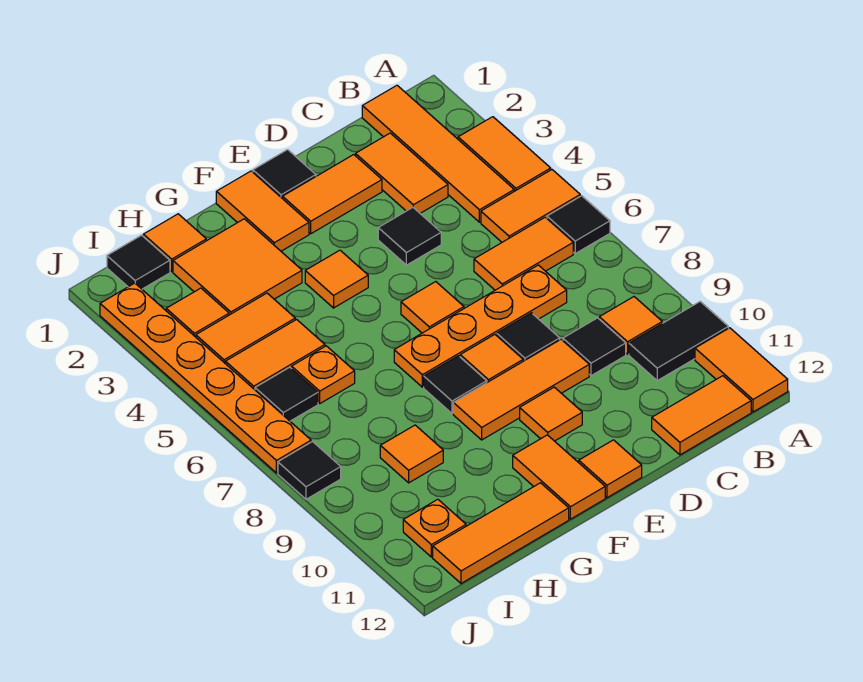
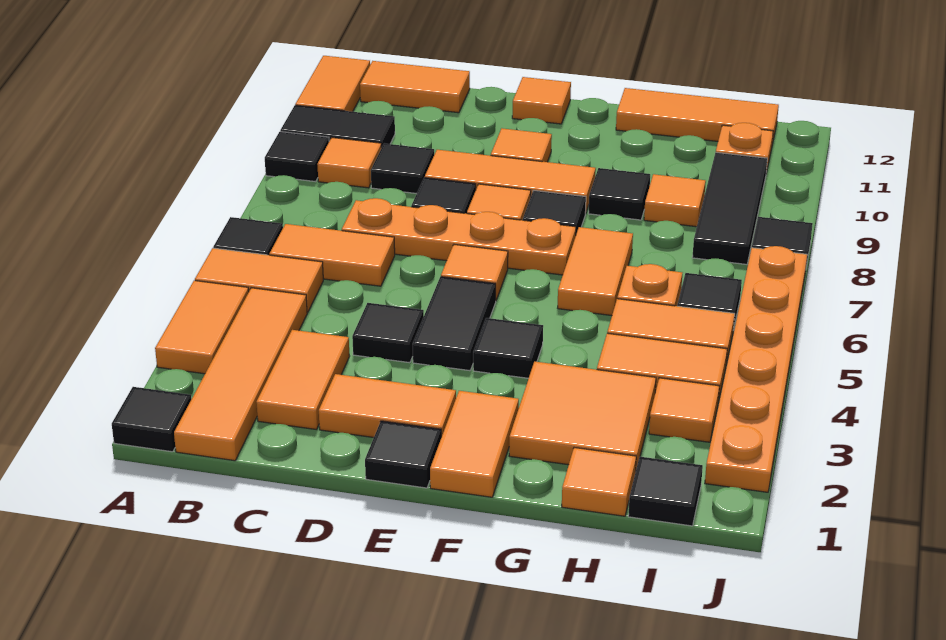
none -> black 1x1 tile [112,387,191,452]
none -> black 1x1 tile [265,132,329,182]
none -> black 1x2 tile [413,277,496,371]
orange 1x1 tile [305,250,368,308] -> black 1x1 tile [473,318,543,378]
orange 1x2 tile [513,435,605,519] -> orange 1x2 tile moved to [558,227,633,316]
none -> black 1x1 tile [589,168,650,220]
none -> black 1x3 tile [692,152,767,264]

